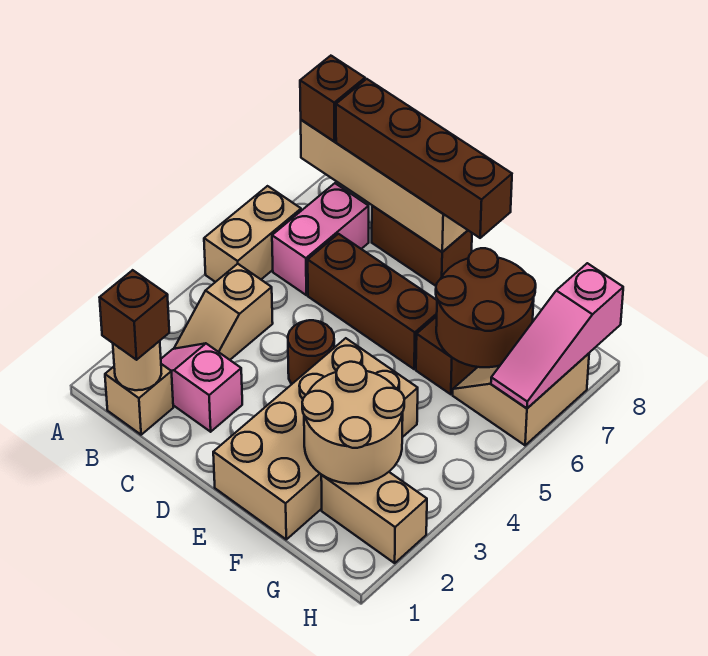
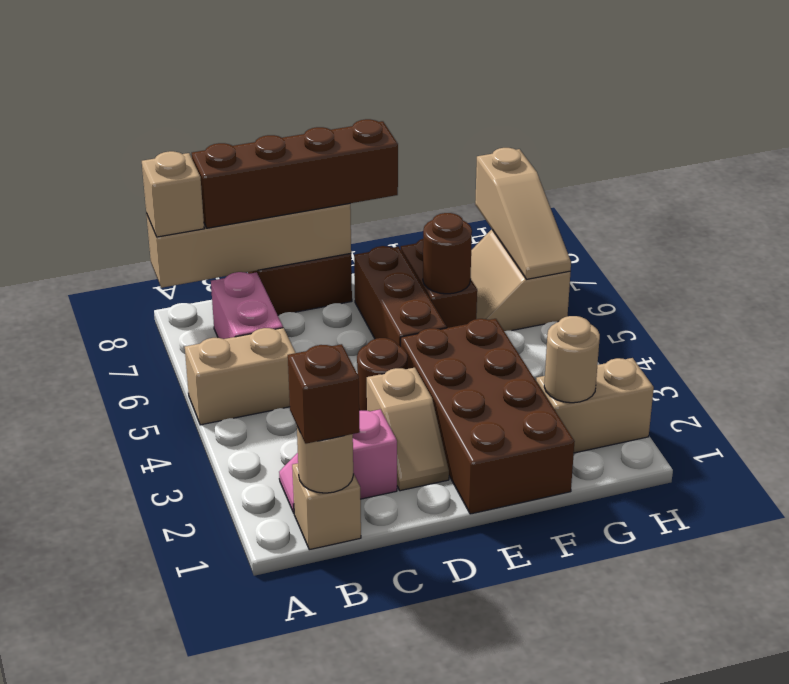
tan 1x2 brick [204,186,301,282] -> tan 1x2 brick turned to [185,328,296,425]
brown 1x1 brick [300,56,365,141] -> tan 1x1 brick [142,151,204,237]
tan 1x2 slope [174,264,273,360] -> tan 1x2 slope moved to [367,368,449,491]
brown 1x3 brick [308,234,437,369] -> brown 1x3 brick turned to [354,246,447,346]
tan 2x4 brick [213,338,418,539] -> brown 2x4 brick [401,319,575,514]
tan 2x2 round brick [302,362,404,484] -> tan 1x1 round brick [544,316,600,403]
brown 2x2 round brick [436,248,536,367] -> brown 1x1 round brick [423,213,472,294]
pink 1x3 slope [491,263,623,408] -> tan 1x3 slope [475,148,571,279]

